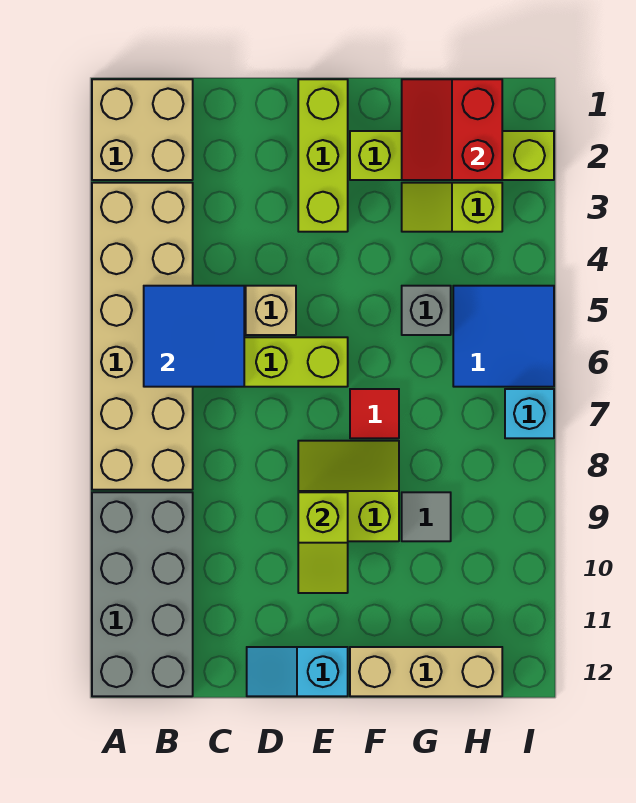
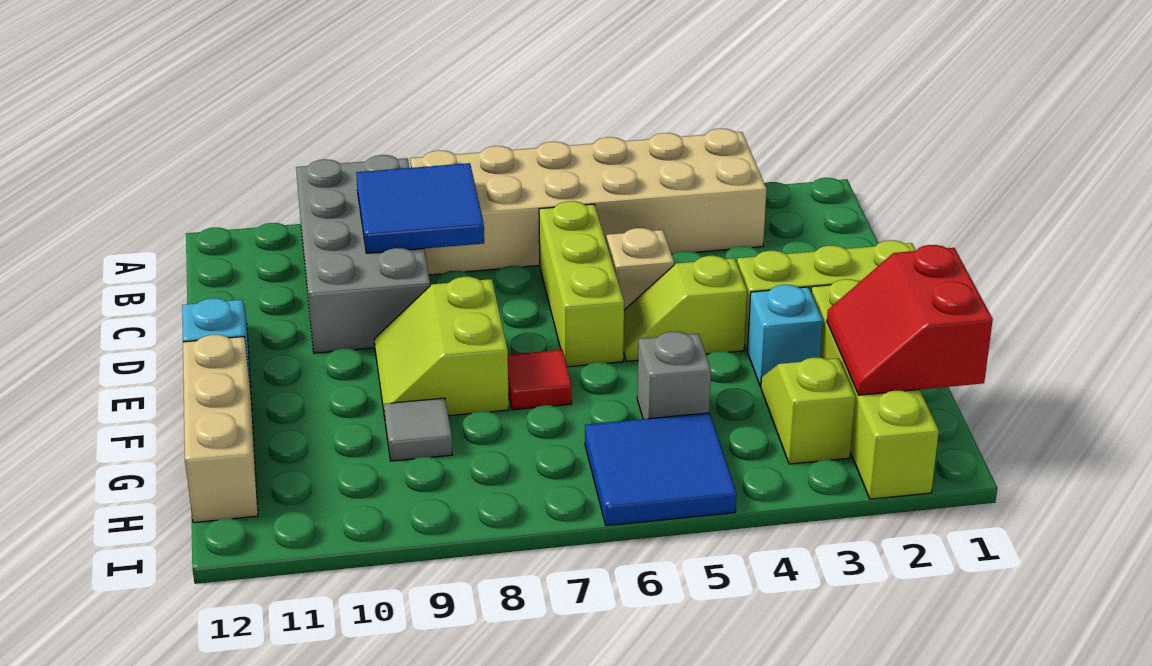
tan 2x2 brick [92,79,193,180] -> none
grey 2x4 brick [92,492,193,696] -> grey 2x4 brick turned to [296,155,430,353]
blue 2x2 tile [144,286,244,387] -> blue 2x2 tile moved to [356,163,484,253]
lime 2x2 slope [298,441,399,541] -> lime 2x2 slope turned to [375,277,509,417]
lime 1x2 slope [298,492,348,593] -> lime 1x2 slope moved to [623,256,747,361]
red 2x2 slope [402,79,502,180] -> red 2x2 slope turned to [827,245,993,395]
cyan 1x1 brick [505,389,554,438] -> cyan 1x1 brick moved to [747,285,823,387]

